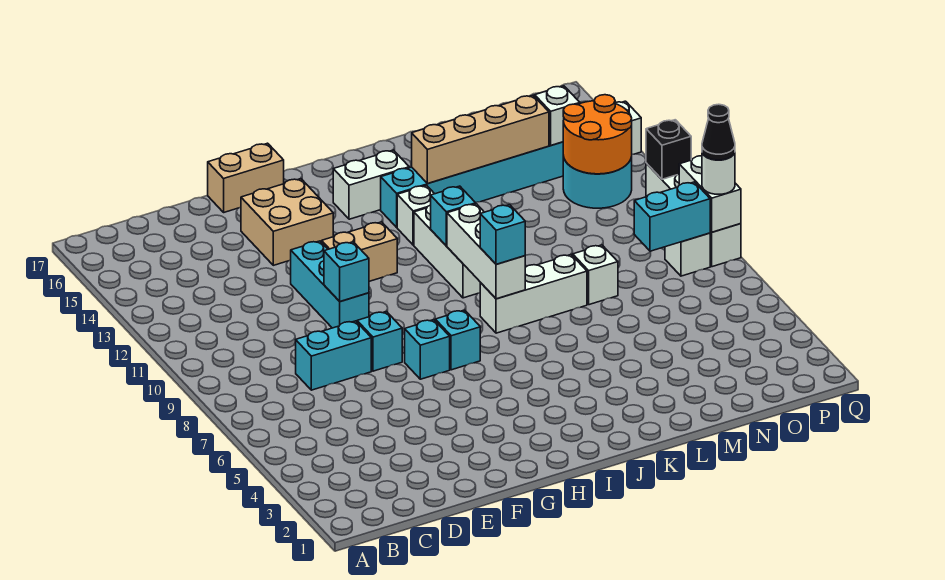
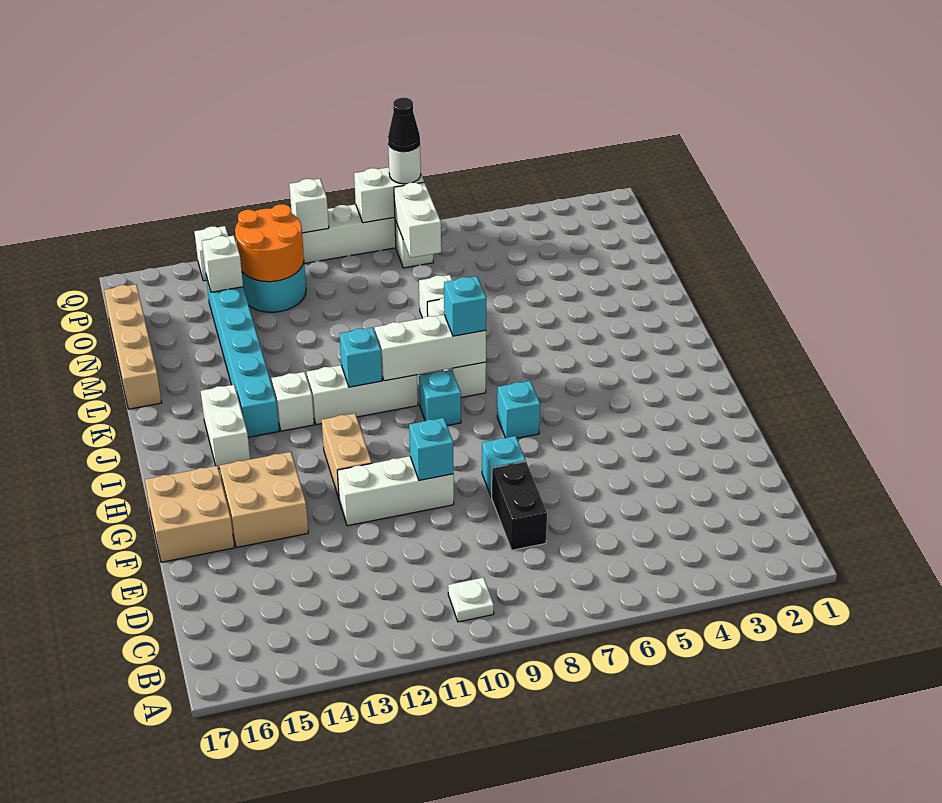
none -> white 1x1 plate [448,578,494,622]
cyan 1x2 brick [296,321,371,390] -> black 1x2 brick [492,461,547,550]
cyan 1x3 brick [291,241,369,328] -> white 1x3 brick [337,456,454,526]
tan 1x2 brick [208,143,284,212] -> tan 2x2 brick [145,466,234,562]
cyan 1x1 brick [405,320,450,379] -> cyan 1x1 brick moved to [419,370,461,426]
tan 1x4 brick [412,95,549,183] -> tan 1x4 brick moved to [104,284,162,409]
cyan 1x2 brick [634,182,710,251] -> white 1x2 brick [394,182,441,258]
black 1x1 brick [646,120,691,179] -> white 1x1 brick [289,179,329,233]

